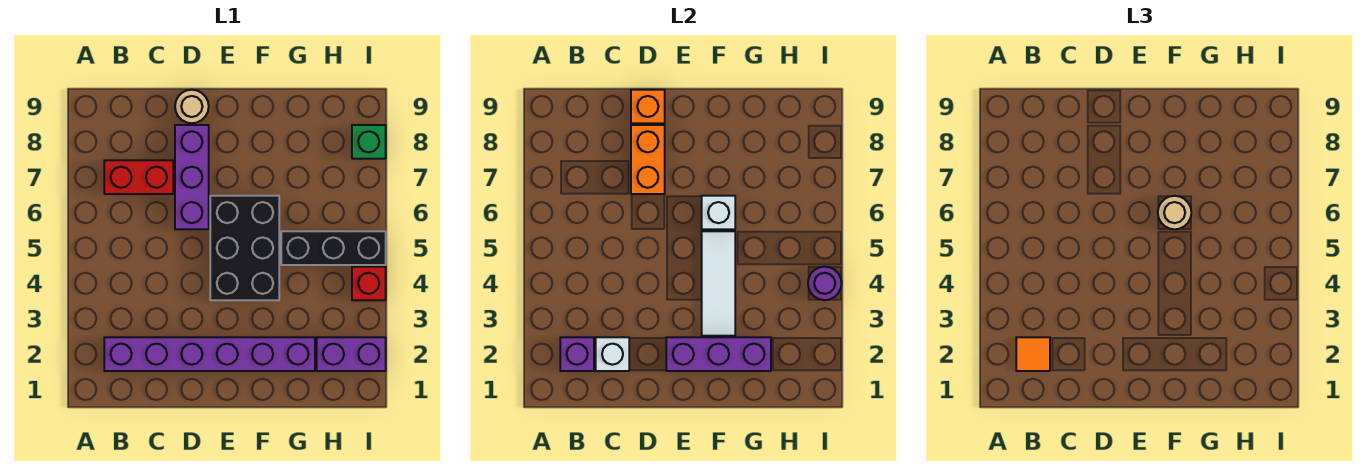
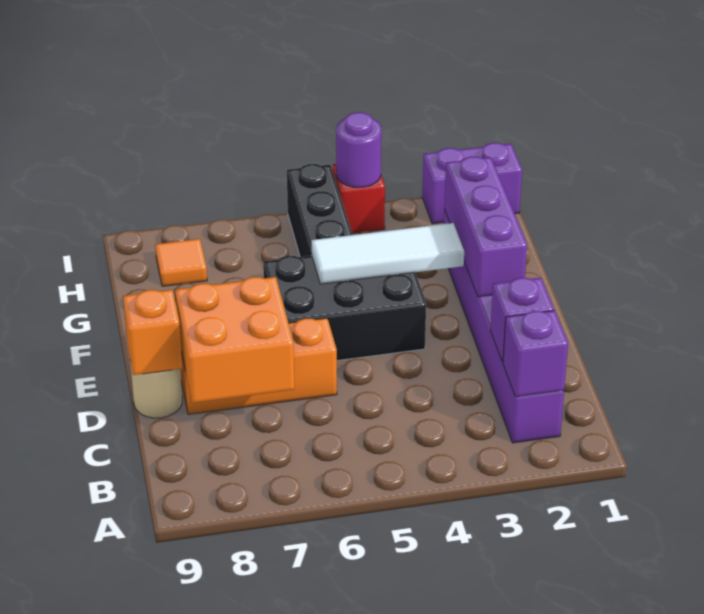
orange 1x1 tile [1016,337,1050,371] -> orange 1x1 tile moved to [155,239,207,286]
red 1x2 brick [104,160,173,194] -> none
white 1x1 brick [596,337,629,371] -> purple 1x1 brick [490,278,554,362]
purple 1x3 brick [175,125,209,229] -> orange 1x3 brick [181,318,337,414]
orange 1x2 brick [631,125,665,194] -> orange 2x2 brick [175,277,295,403]
white 1x1 brick [702,196,735,229] -> none
tan 1x1 round brick [1158,196,1191,229] -> none
purple 1x2 brick [317,337,386,371] -> purple 1x2 brick turned to [422,143,522,224]
green 1x1 brick [352,125,386,159] -> none

